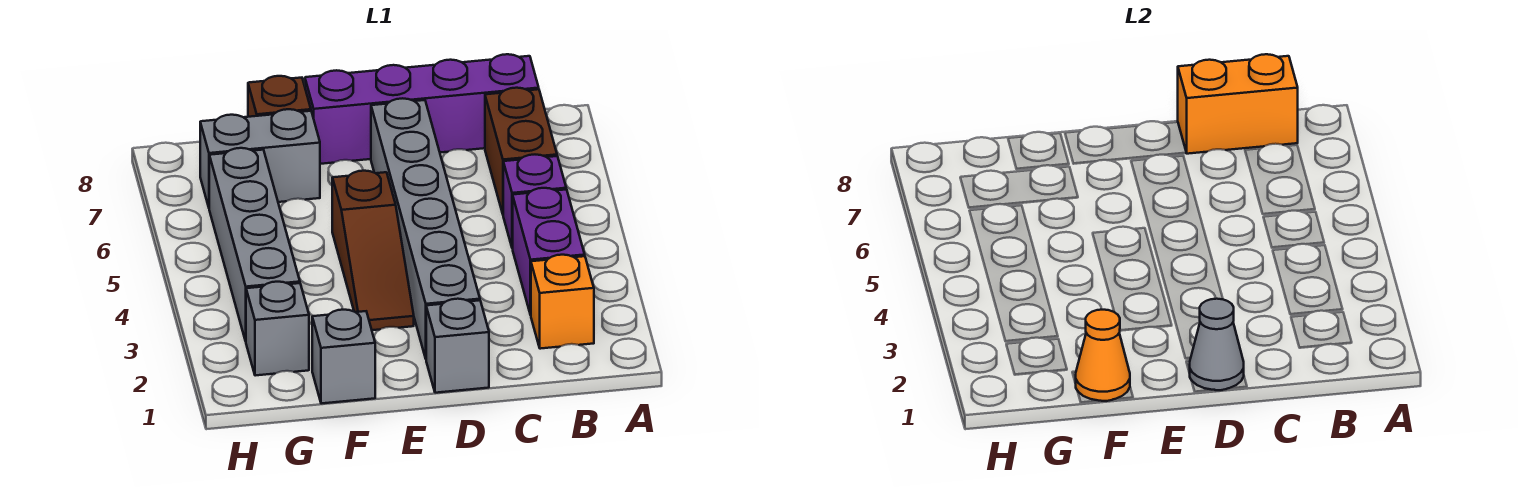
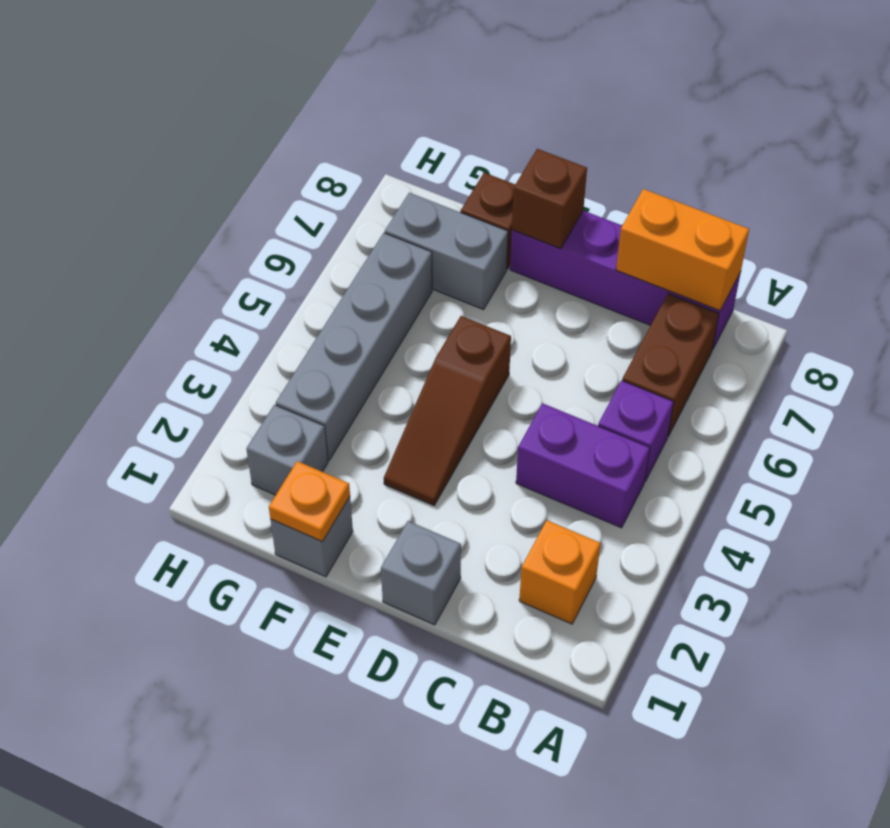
purple 1x2 brick [513,188,585,315] -> purple 1x2 brick turned to [516,403,650,528]
grey 1x1 cone [1190,299,1244,390] -> none
grey 1x6 brick [371,98,480,358] -> none
none -> brown 1x1 brick [512,149,587,249]
orange 1x1 cone [1076,310,1130,401] -> orange 1x1 plate [269,461,350,542]

